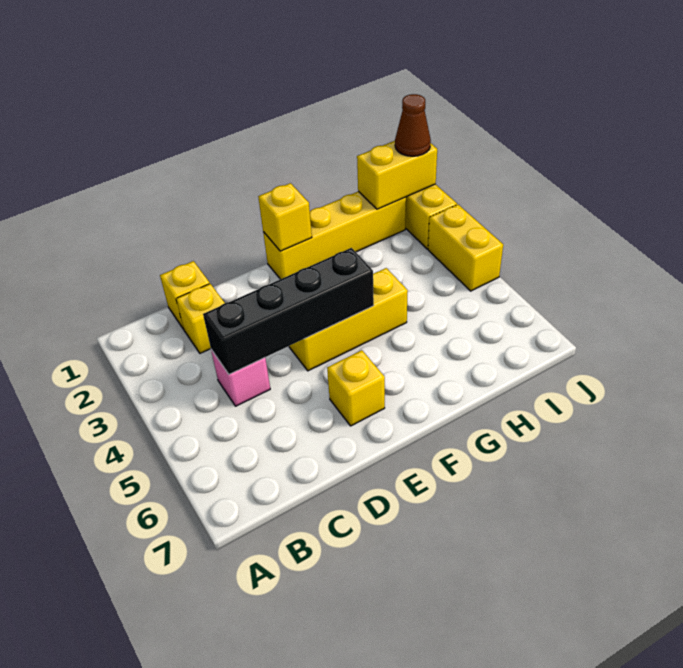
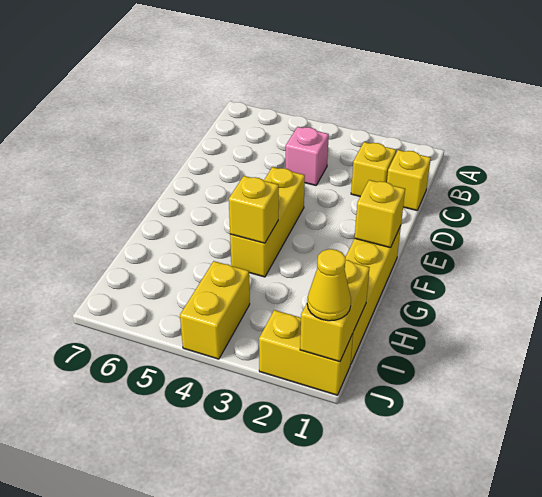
black 1x4 brick [203,248,374,374] -> none
yellow 1x1 brick [327,350,385,426] -> yellow 1x1 brick moved to [229,176,279,243]
brown 1x1 cone [395,94,431,156] -> yellow 1x1 cone [307,249,351,321]
yellow 1x2 brick [428,205,503,291] -> yellow 1x2 brick turned to [180,261,250,359]

